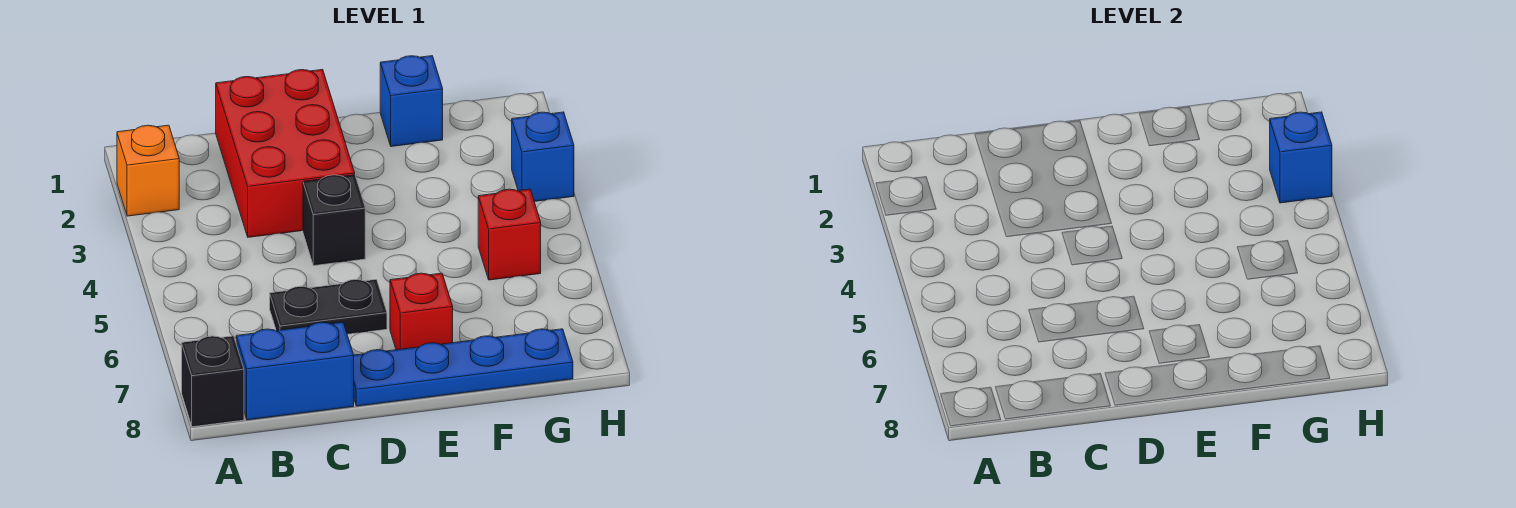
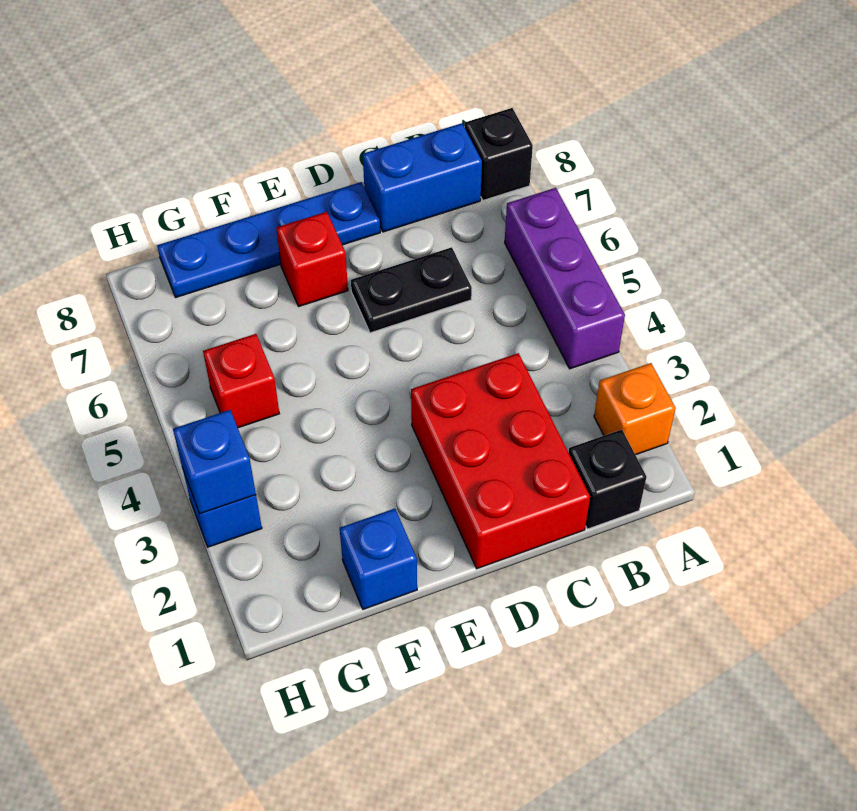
none -> purple 1x3 brick [505,188,625,369]
black 1x1 brick [303,175,365,266] -> black 1x1 brick moved to [569,430,646,529]

